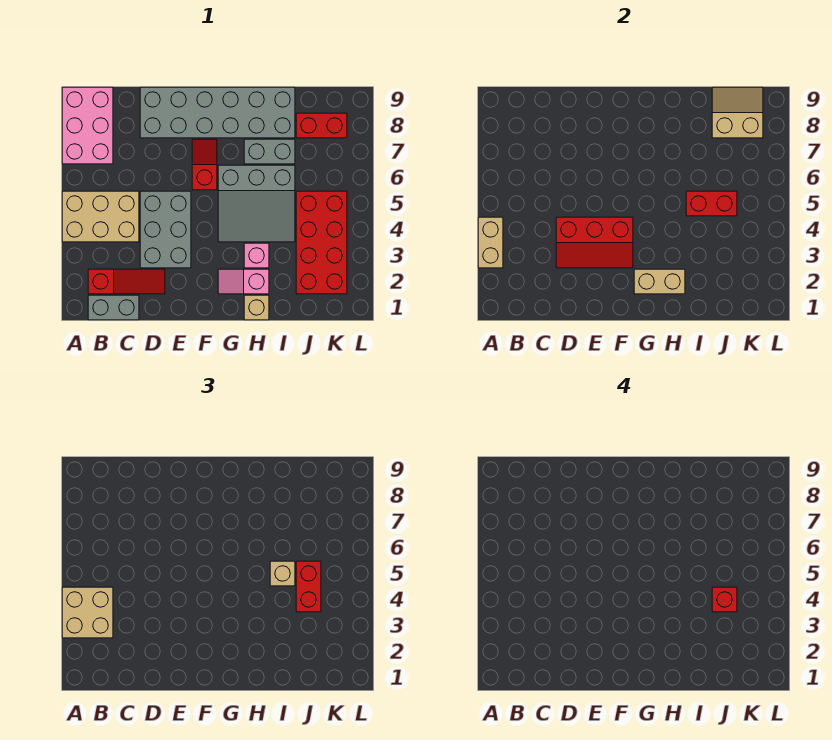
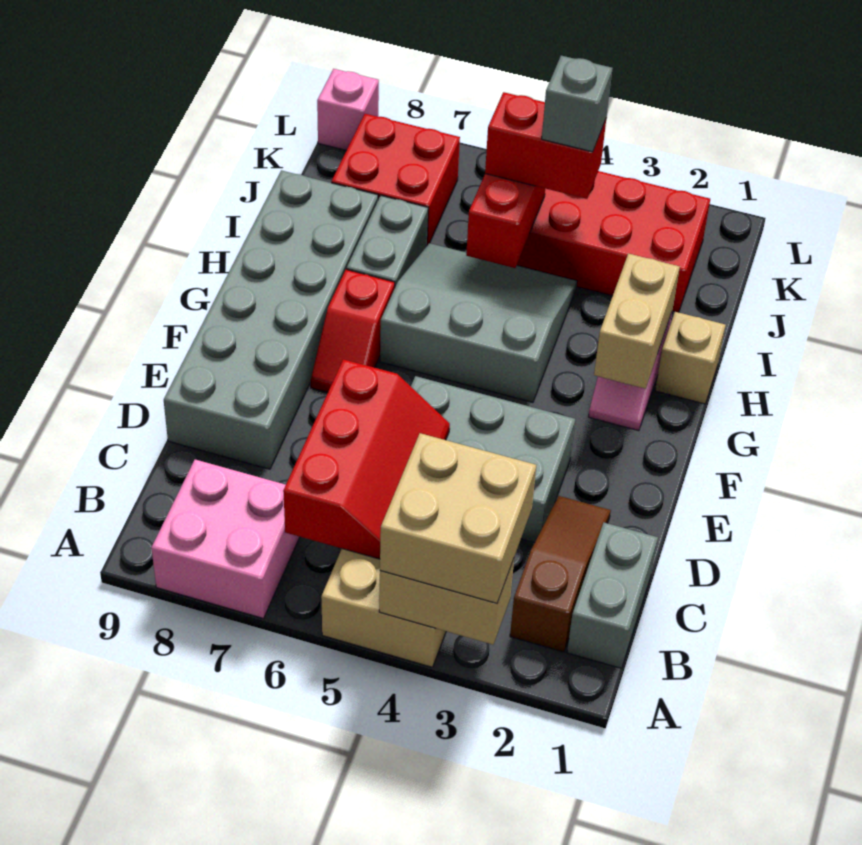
pink 2x3 brick [62,87,113,164] -> pink 2x2 brick [151,460,300,618]
red 1x3 slope [88,269,165,294] -> brown 1x3 slope [510,496,611,652]
red 2x3 slope [556,217,633,268] -> red 2x3 slope moved to [283,359,450,559]
red 1x2 slope [192,139,217,190] -> red 1x2 slope turned to [311,269,395,392]
grey 3x3 slope [218,165,295,242] -> grey 3x3 slope turned to [380,243,577,402]
pink 1x1 brick [244,243,269,268] -> pink 1x1 brick moved to [317,69,379,150]
tan 1x1 brick [270,561,295,586] -> none
red 1x1 brick [712,587,737,612] -> grey 1x1 brick [542,56,613,152]
red 1x2 brick [296,113,347,138] -> red 2x2 brick [331,114,460,245]
tan 2x2 slope [712,87,763,138] -> none

